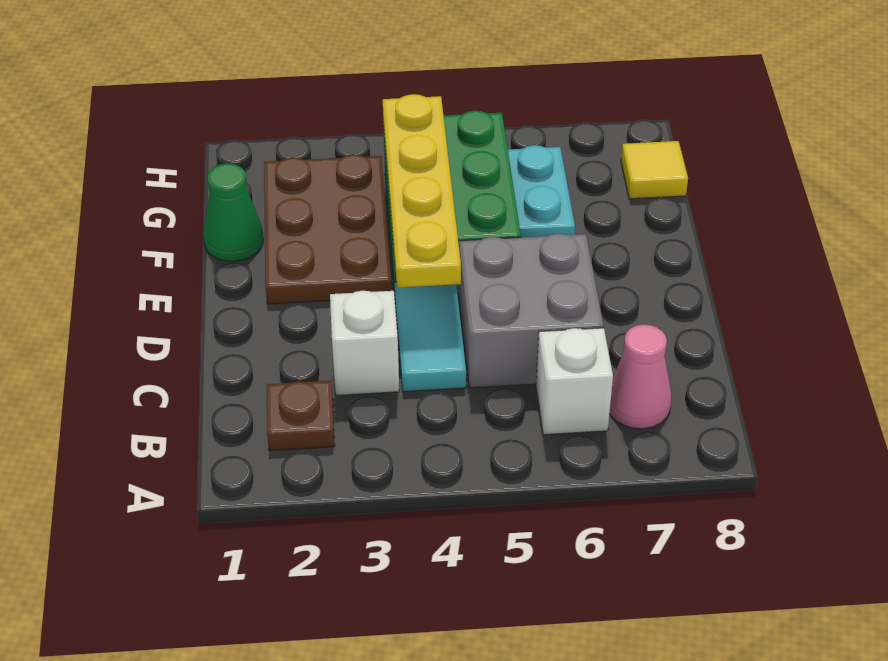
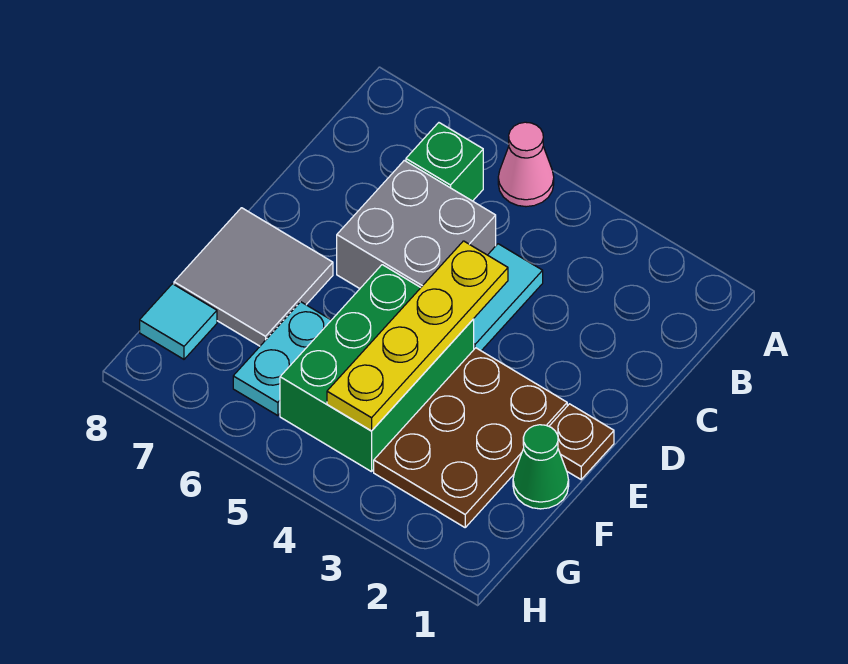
brown 1x1 plate [267,381,335,451] -> brown 1x1 plate moved to [549,404,614,479]
white 1x1 brick [536,328,613,435] -> green 1x1 brick [406,123,483,201]
pink 1x1 cone [609,324,671,429] -> pink 1x1 cone moved to [498,122,554,207]
white 1x1 brick [330,291,399,395] -> none
none -> grey 2x2 tile [174,208,333,346]
yellow 1x1 tile [621,141,688,199] -> cyan 1x1 tile [140,284,217,359]

